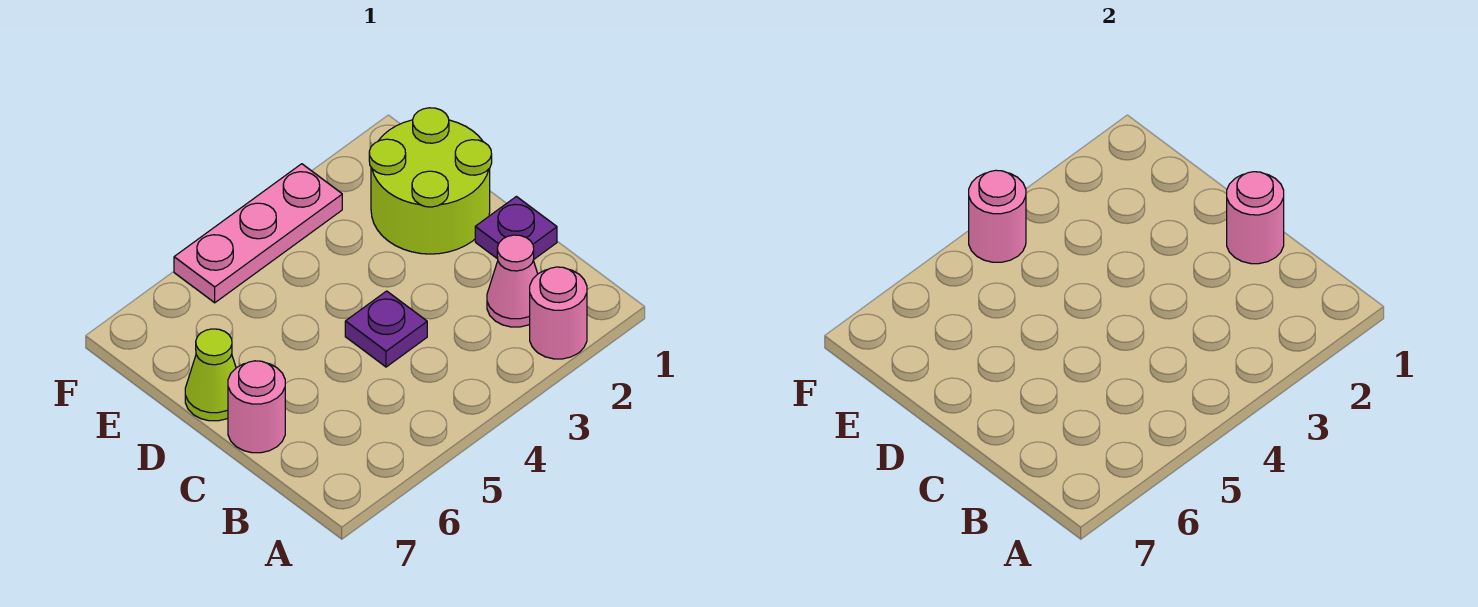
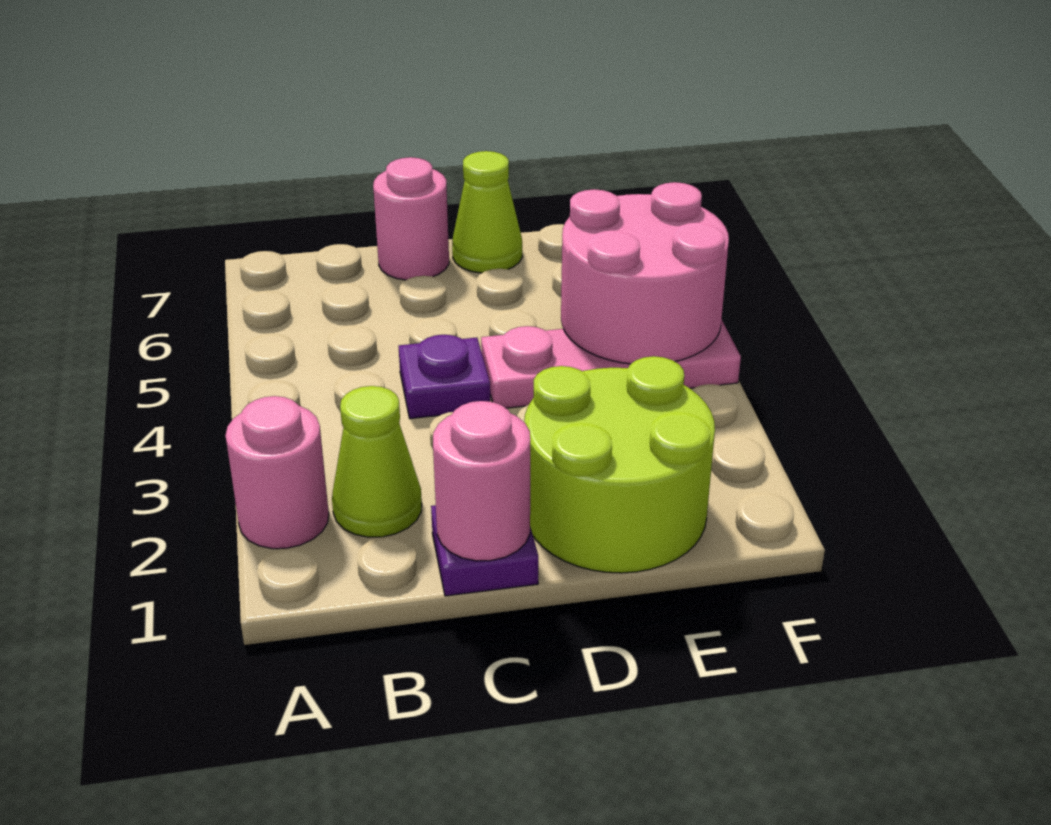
pink 1x1 cone [487,235,538,327] -> lime 1x1 cone [332,386,422,537]
pink 1x3 plate [174,164,342,303] -> pink 1x3 plate turned to [481,320,741,408]
pink 1x1 round brick [969,170,1026,262] -> pink 2x2 round brick [561,182,729,364]

